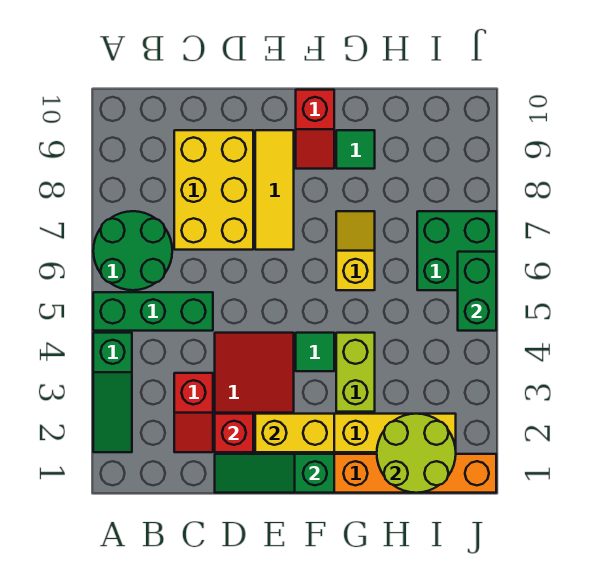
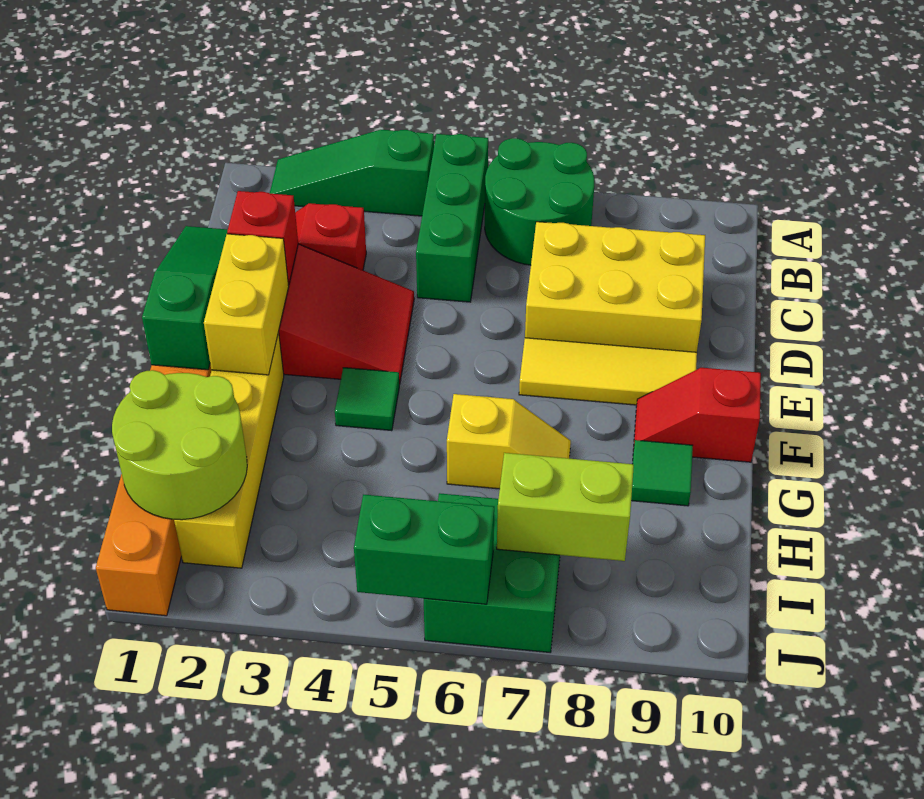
lime 1x2 brick [336,333,375,412] -> lime 1x2 brick moved to [497,453,634,561]

